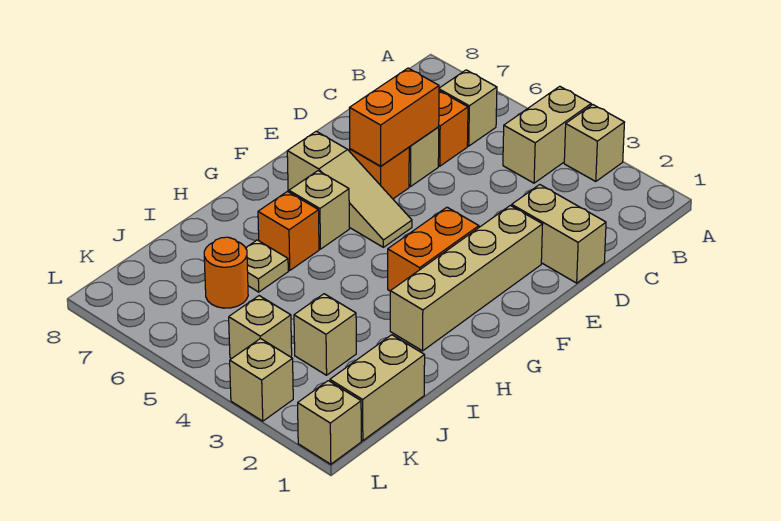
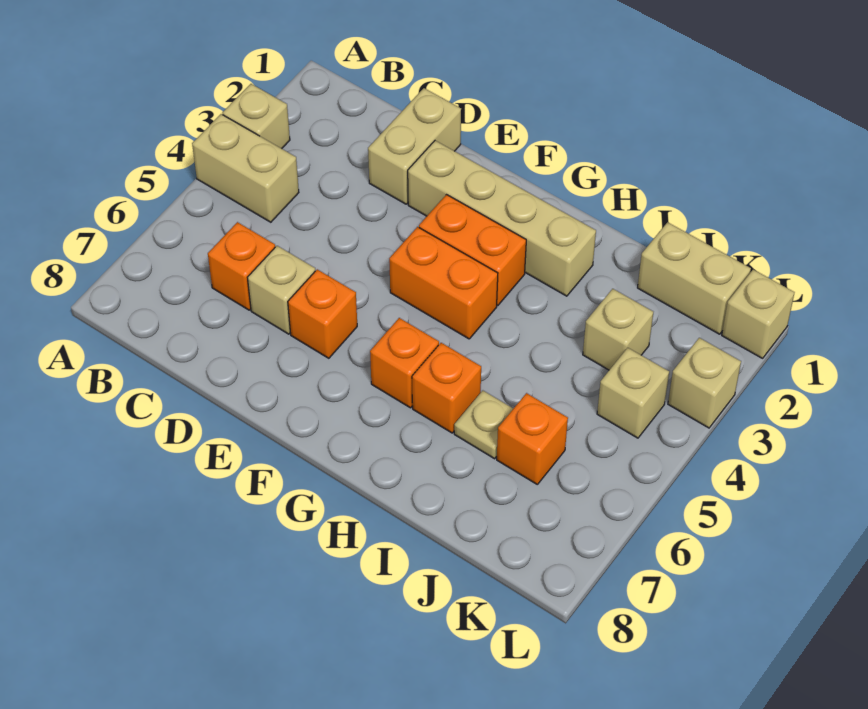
tan 1x1 brick [439,70,497,146] -> none
orange 1x2 brick [350,68,439,166] -> orange 1x2 brick moved to [389,227,498,339]
tan 1x3 slope [287,131,412,247] -> none
tan 1x1 brick [289,171,349,249] -> orange 1x1 brick [370,318,439,408]
orange 1x1 round brick [204,237,248,308] -> orange 1x1 brick [497,393,568,484]

